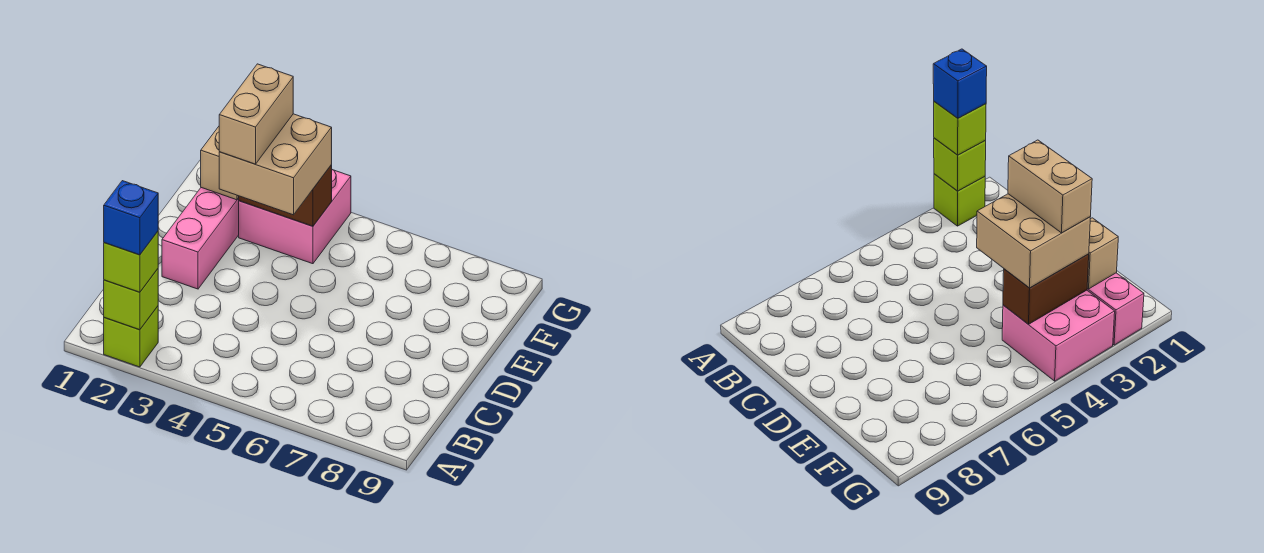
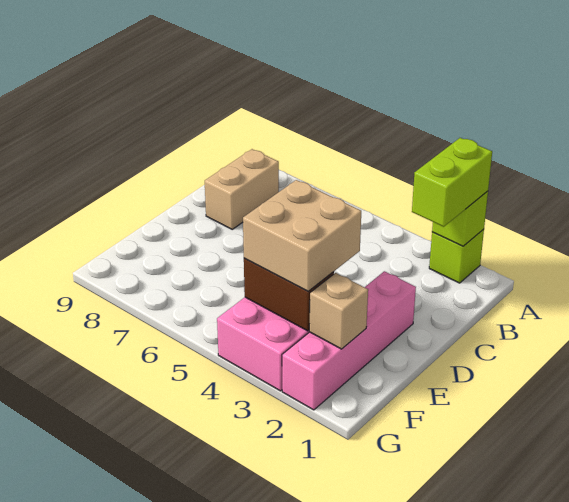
lime 1x1 brick [104,231,158,292] -> lime 1x2 brick [412,138,492,227]
blue 1x1 brick [104,181,158,255] -> none
tan 1x2 brick [219,64,293,164] -> tan 1x2 brick moved to [205,149,279,229]

